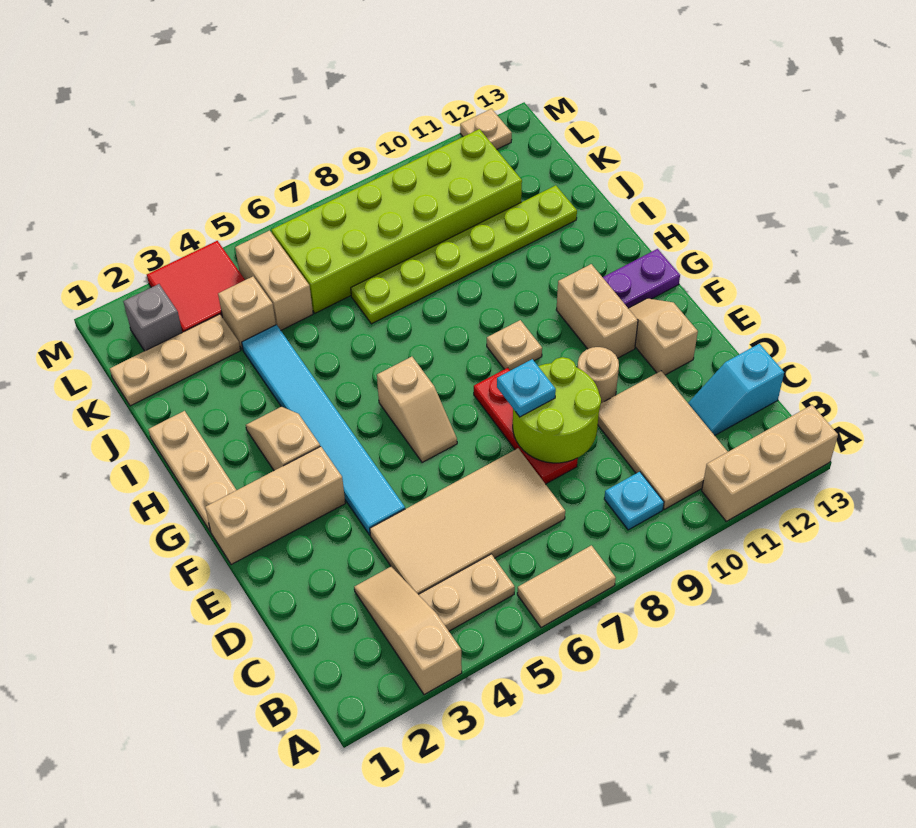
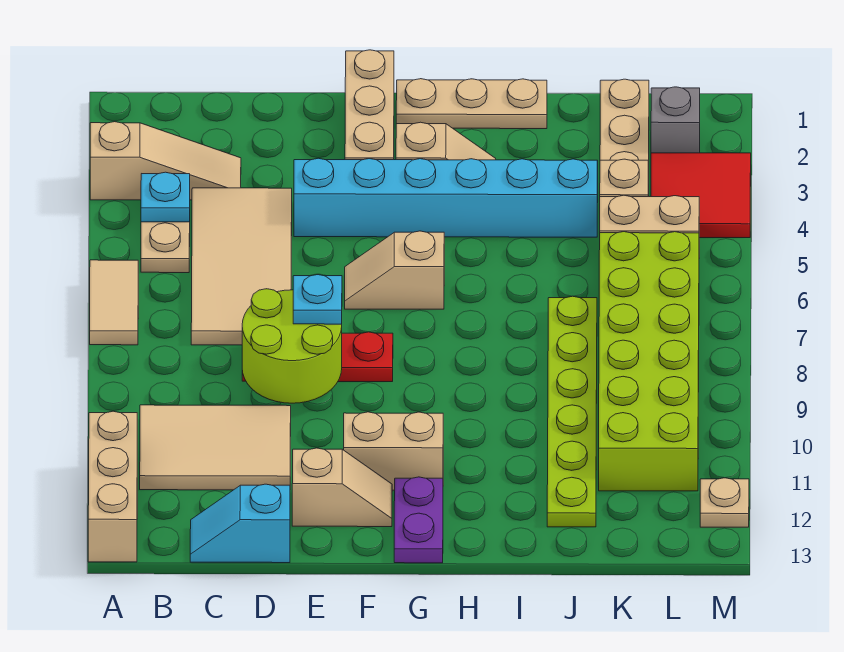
cyan 1x1 plate [604,472,664,530] -> cyan 1x1 plate moved to [141,172,190,222]
cyan 1x2 slope [688,344,784,435] -> cyan 1x2 slope turned to [190,484,290,563]
cyan 1x6 tile [242,325,405,535] -> cyan 1x6 brick [294,158,598,237]
tan 1x1 round brick [577,347,619,403] -> none
tan 1x1 plate [487,320,542,371] -> none

